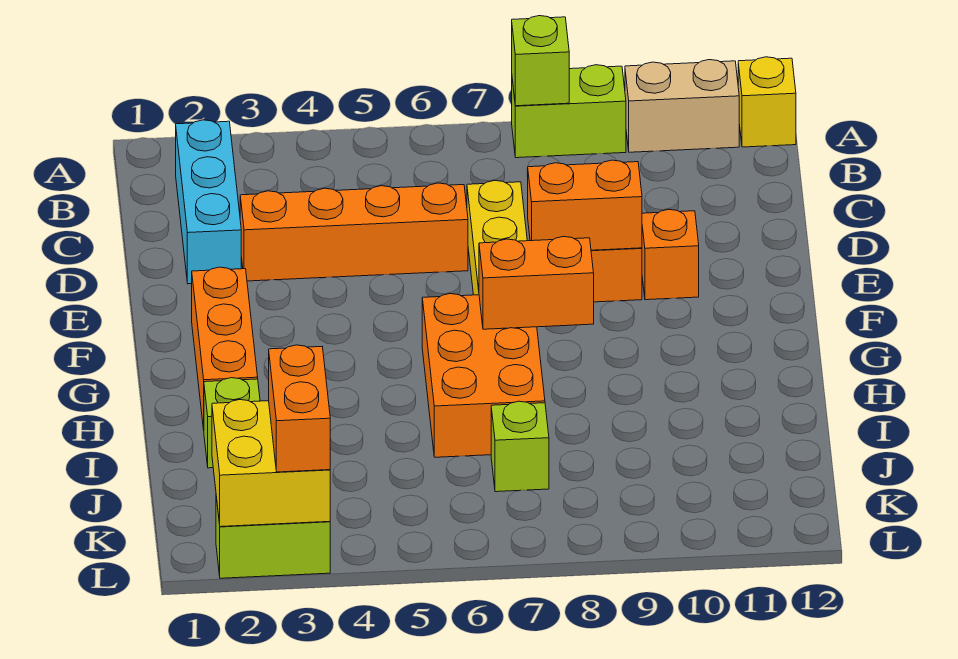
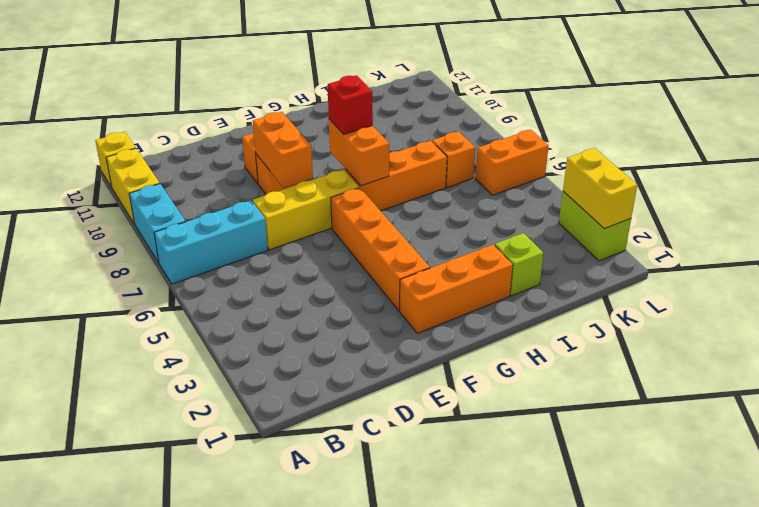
lime 1x2 brick [512,65,626,158] -> cyan 1x2 brick [129,184,186,263]
lime 1x1 brick [512,16,569,106] -> none
tan 1x2 brick [625,60,739,152] -> yellow 1x2 brick [106,148,160,224]
cyan 1x3 brick [176,120,241,284] -> cyan 1x3 brick moved to [154,200,268,284]
orange 1x4 brick [240,183,468,281] -> orange 1x4 brick moved to [331,188,430,310]
orange 2x3 brick [422,294,545,457] -> orange 1x3 brick [345,141,447,211]
none -> red 1x1 brick [328,75,373,134]
lime 1x1 brick [491,401,549,492] -> orange 1x1 brick [432,131,475,187]
yellow 2x2 brick [212,400,330,527] -> yellow 1x2 brick [563,148,637,229]
orange 1x2 brick [269,345,330,472] -> orange 1x2 brick moved to [475,130,549,195]

